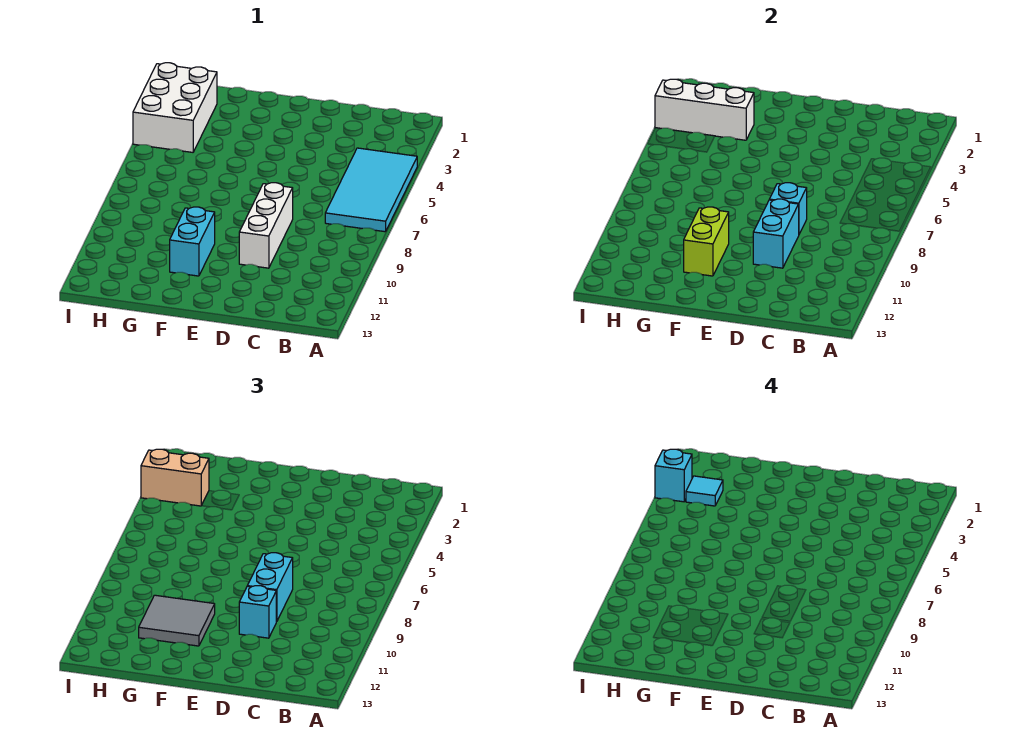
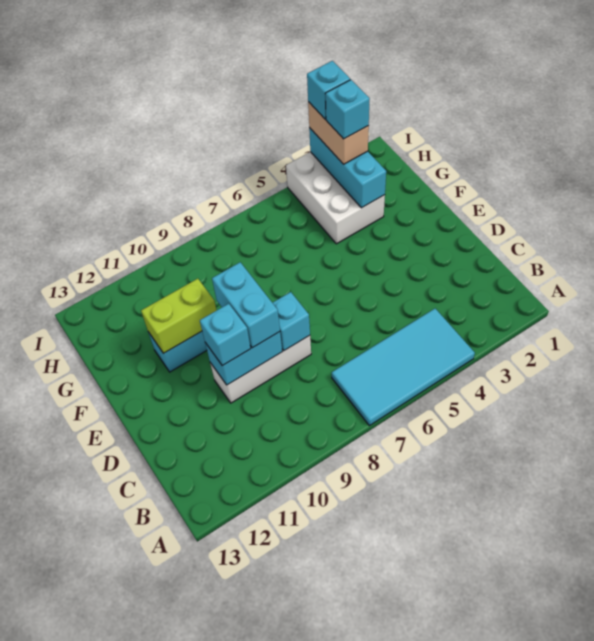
cyan 1x2 brick [248,553,293,622] -> cyan 1x2 brick turned to [212,262,280,348]
grey 2x2 tile [139,595,215,646] -> none
white 1x3 brick [655,79,754,140] -> cyan 1x3 brick [309,128,386,208]
white 2x3 brick [133,63,217,152] -> white 2x3 brick turned to [286,152,385,244]
cyan 1x1 tile [686,476,723,506] -> cyan 1x1 brick [325,80,370,139]

